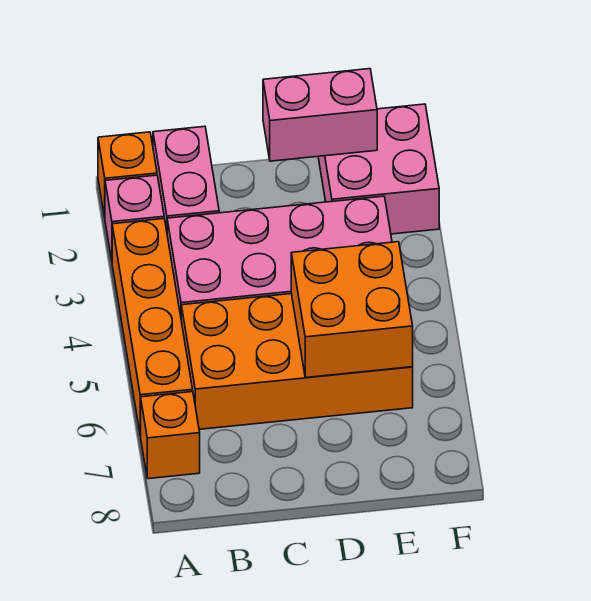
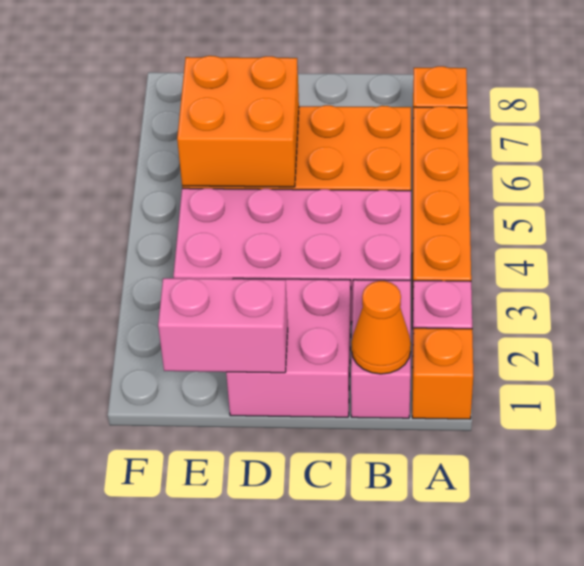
none -> orange 1x1 cone [352,281,411,374]
pink 2x2 brick [318,104,439,234] -> pink 2x2 brick moved to [226,278,351,417]

